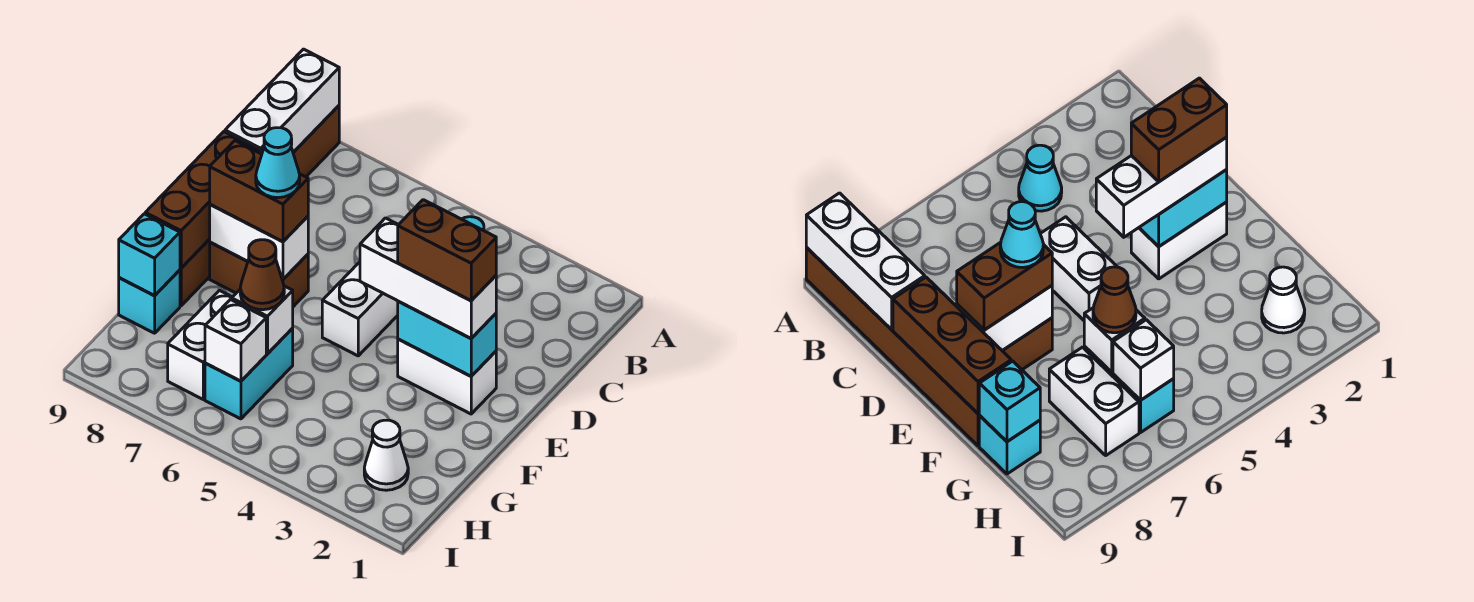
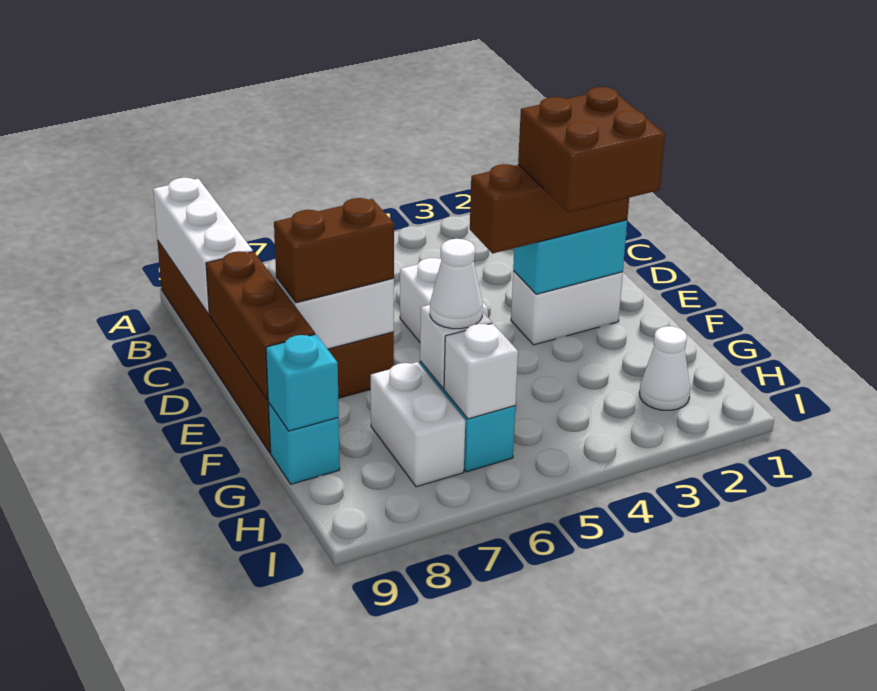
cyan 1x1 cone [1019,145,1062,211] -> none
white 1x3 brick [360,218,496,338] -> brown 1x3 brick [470,164,629,254]
brown 1x2 brick [398,200,496,301] -> brown 2x2 brick [518,87,665,212]
cyan 1x1 cone [256,128,300,198] -> none
brown 1x1 cone [240,240,284,310] -> white 1x1 cone [430,239,483,329]

